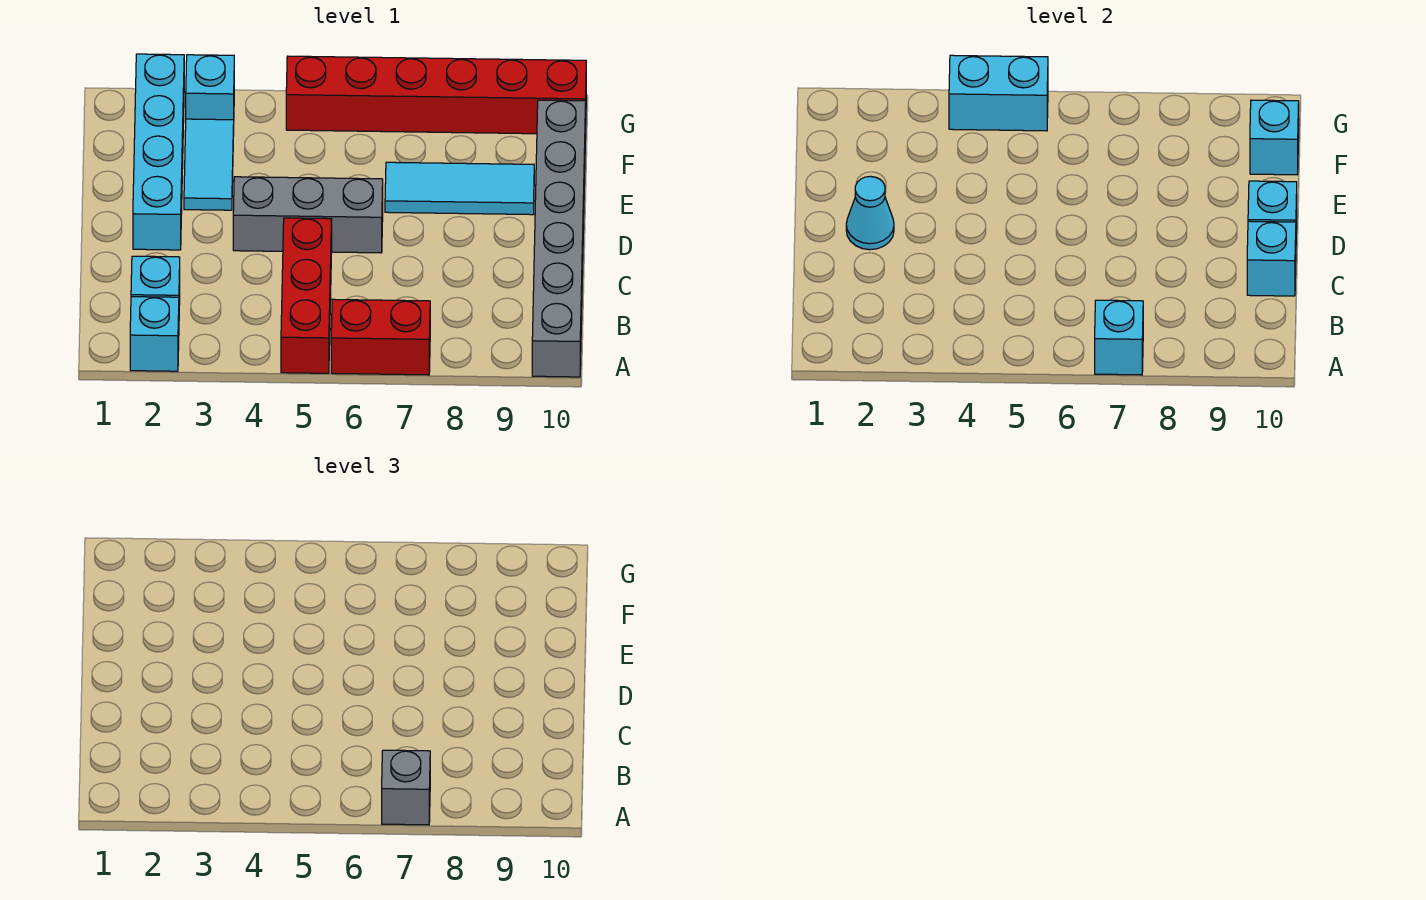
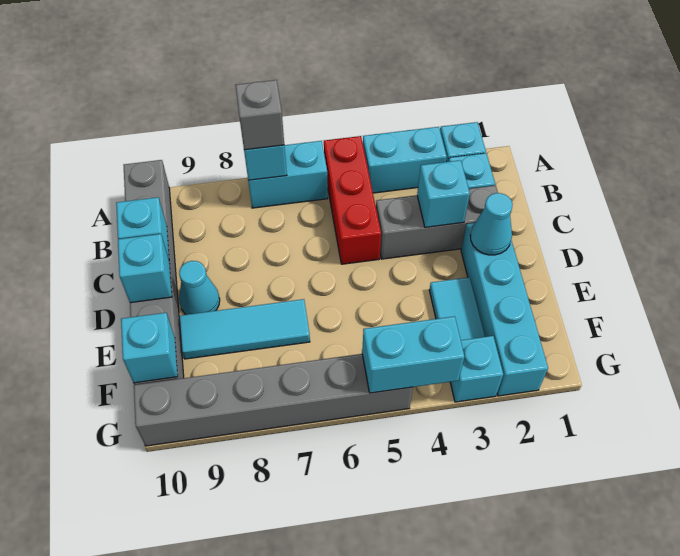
none -> cyan 1x2 brick [363,127,447,193]
red 1x2 brick [331,299,430,375] -> cyan 1x2 brick [248,141,328,208]
none -> cyan 1x1 brick [417,160,470,227]
grey 1x3 brick [233,177,383,253] -> grey 1x3 brick moved to [376,185,498,259]
none -> cyan 1x1 cone [179,261,220,315]
red 1x6 brick [286,56,586,134] -> grey 1x6 brick [134,354,413,446]

